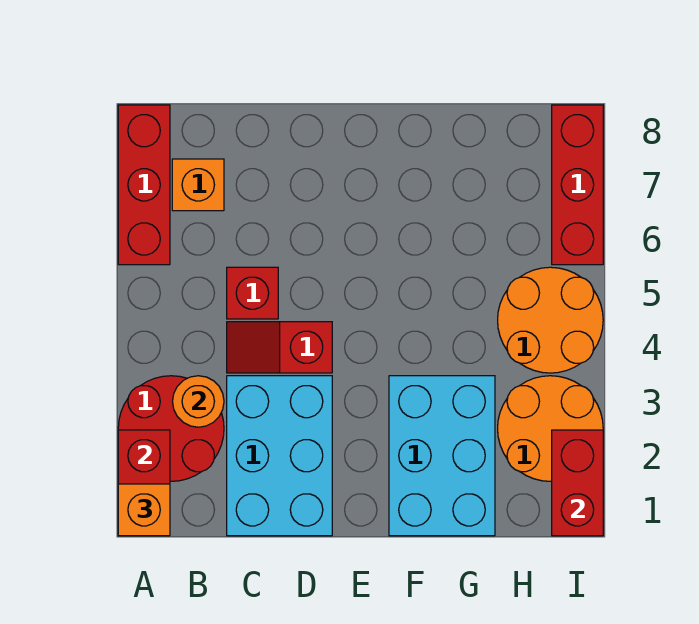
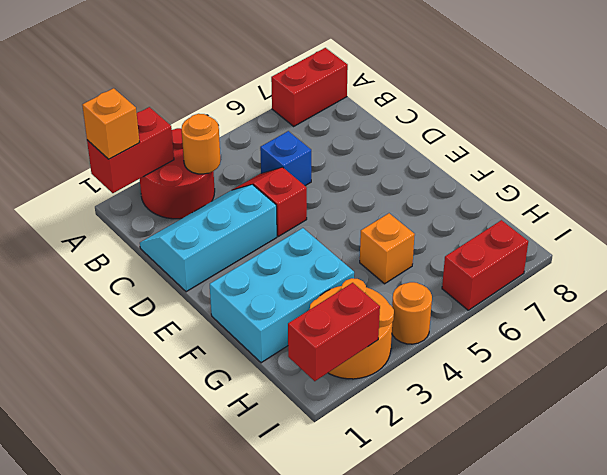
red 1x3 brick [118,105,170,265] -> red 1x2 brick [271,48,348,126]
orange 1x1 brick [172,159,224,211] -> orange 1x1 brick moved to [360,213,415,284]
cyan 2x3 brick [227,376,332,536] -> cyan 2x3 slope [140,185,277,292]
red 1x1 brick [227,267,278,319] -> blue 1x1 brick [260,131,311,186]
orange 2x2 round brick [498,267,603,373] -> orange 1x1 round brick [392,282,432,344]
red 1x3 brick [552,105,603,265] -> red 1x2 brick [442,220,528,310]

